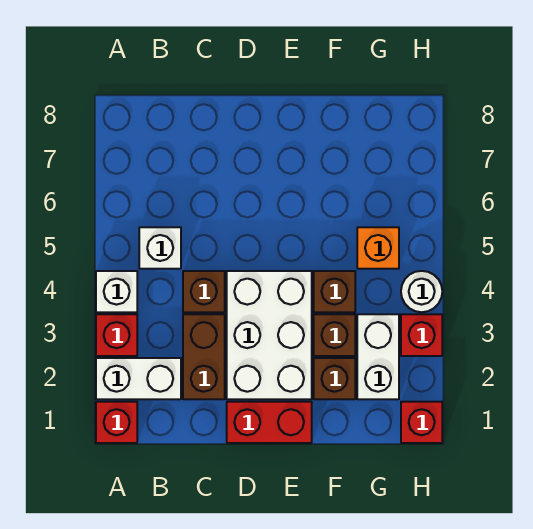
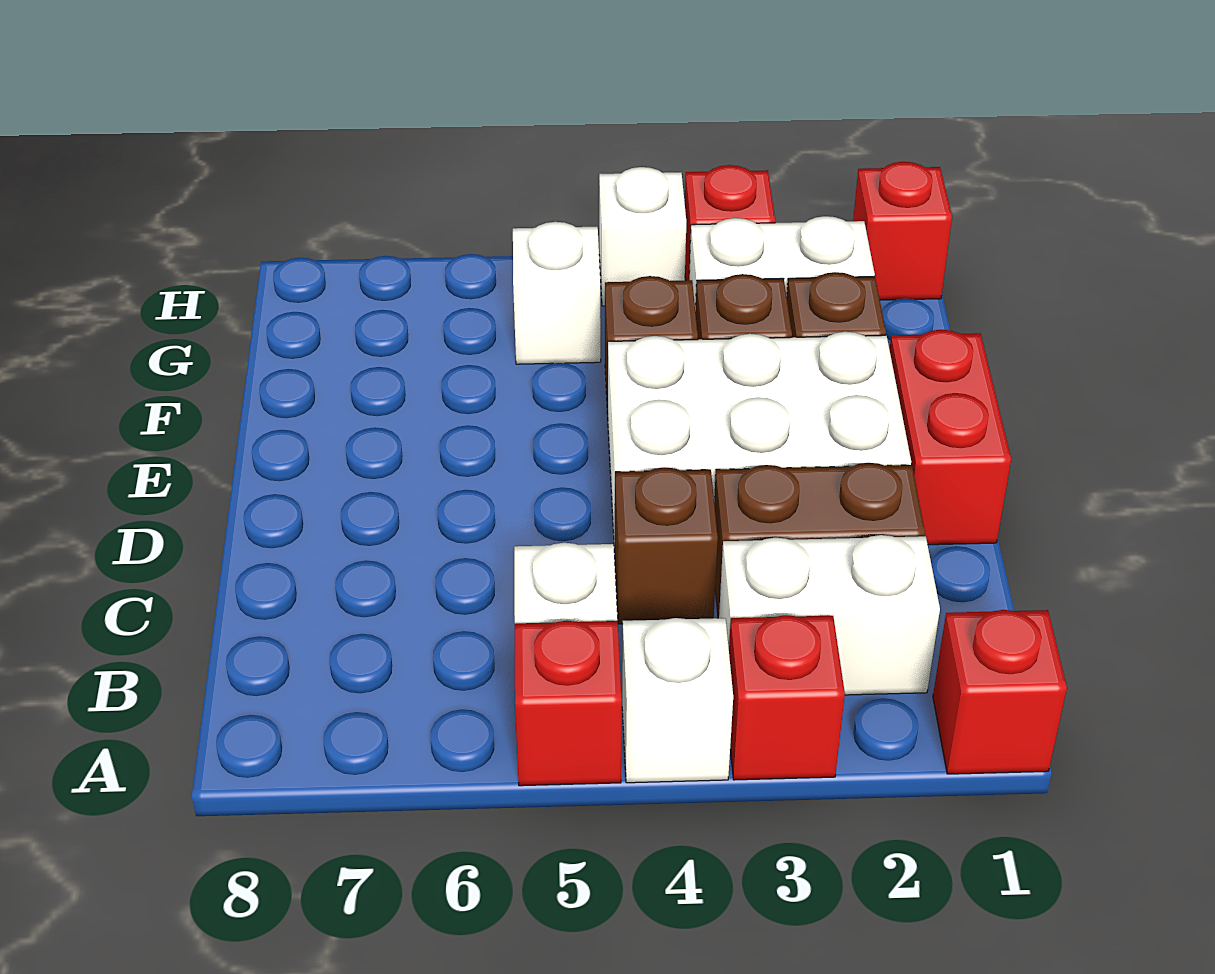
white 1x2 brick [96,358,181,399] -> white 1x2 brick turned to [719,535,940,695]
none -> red 1x1 brick [515,621,622,786]
orange 1x1 brick [357,227,399,269] -> white 1x1 brick [513,222,601,364]
white 1x1 round brick [401,271,442,312] -> white 1x1 brick [599,167,686,306]

